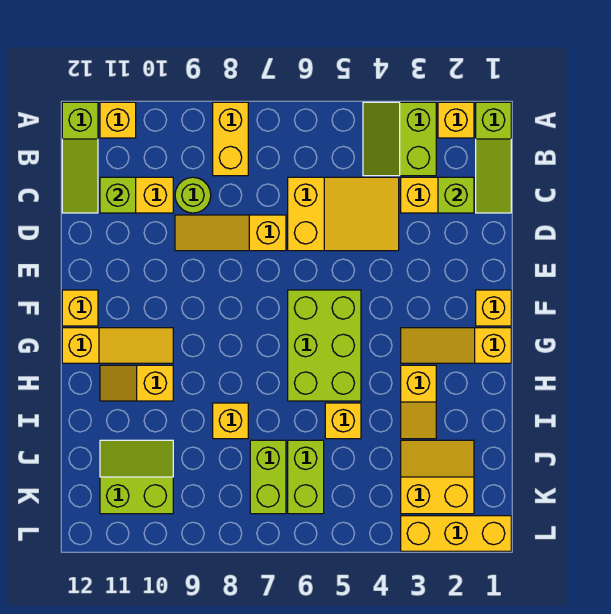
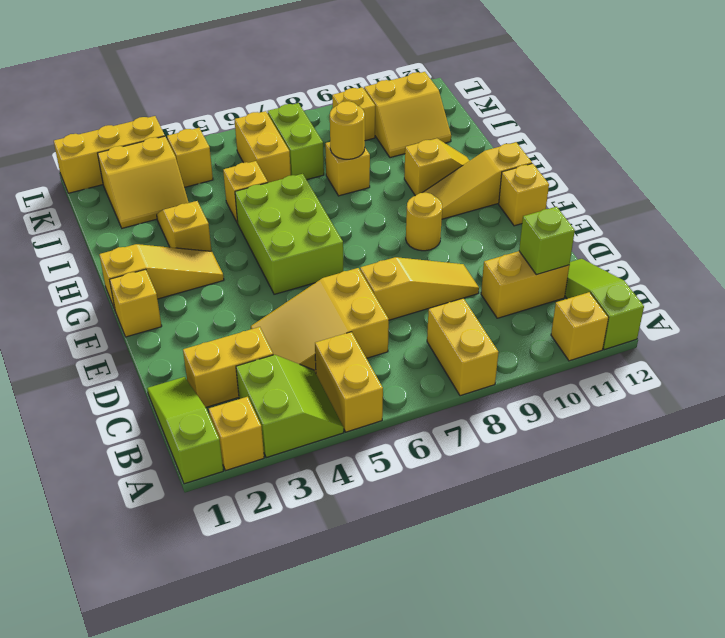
none -> yellow 1x2 brick [315,332,383,432]
lime 1x1 brick [438,177,474,213] -> none
lime 1x1 round brick [175,177,211,213] -> none
none -> yellow 1x1 round brick [406,193,442,251]
none -> yellow 1x1 round brick [330,101,365,159]
lime 1x2 brick [288,440,324,514] -> yellow 1x2 brick [235,111,291,183]
lime 2x2 slope [100,440,173,514] -> yellow 2x2 slope [364,72,451,158]
none -> yellow 1x1 brick [167,128,213,187]
none -> yellow 1x1 brick [332,87,375,141]

